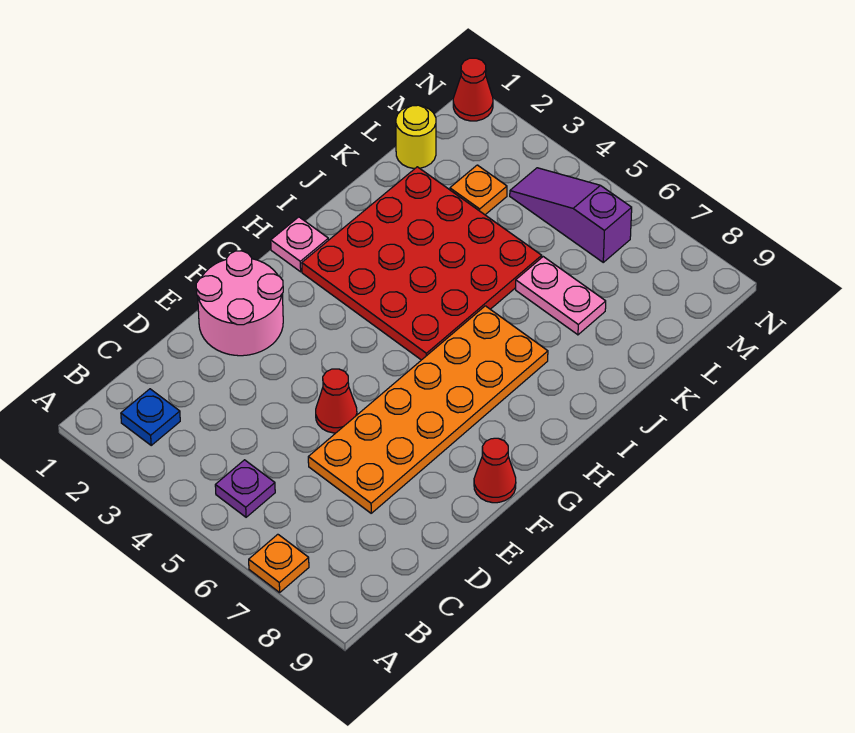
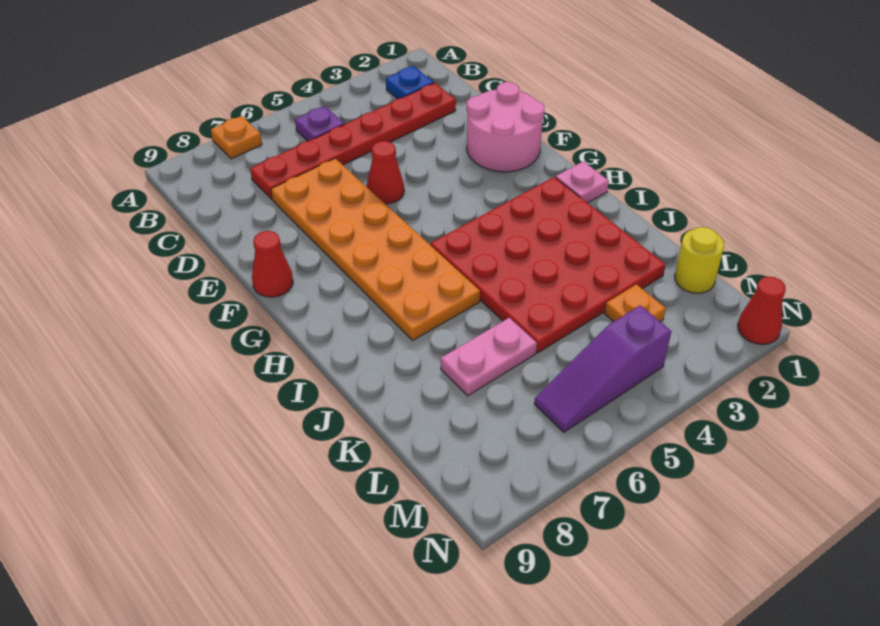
none -> red 1x6 plate [250,83,456,199]
purple 1x3 slope [510,168,632,262] -> purple 1x3 slope turned to [534,305,671,432]

